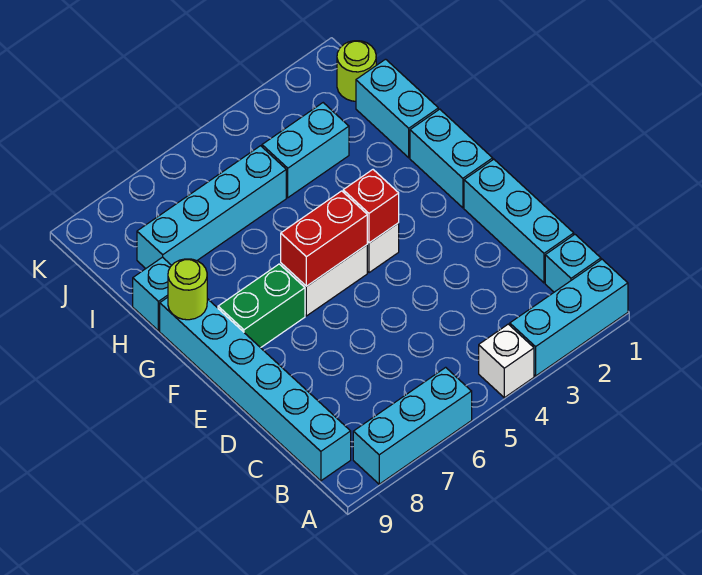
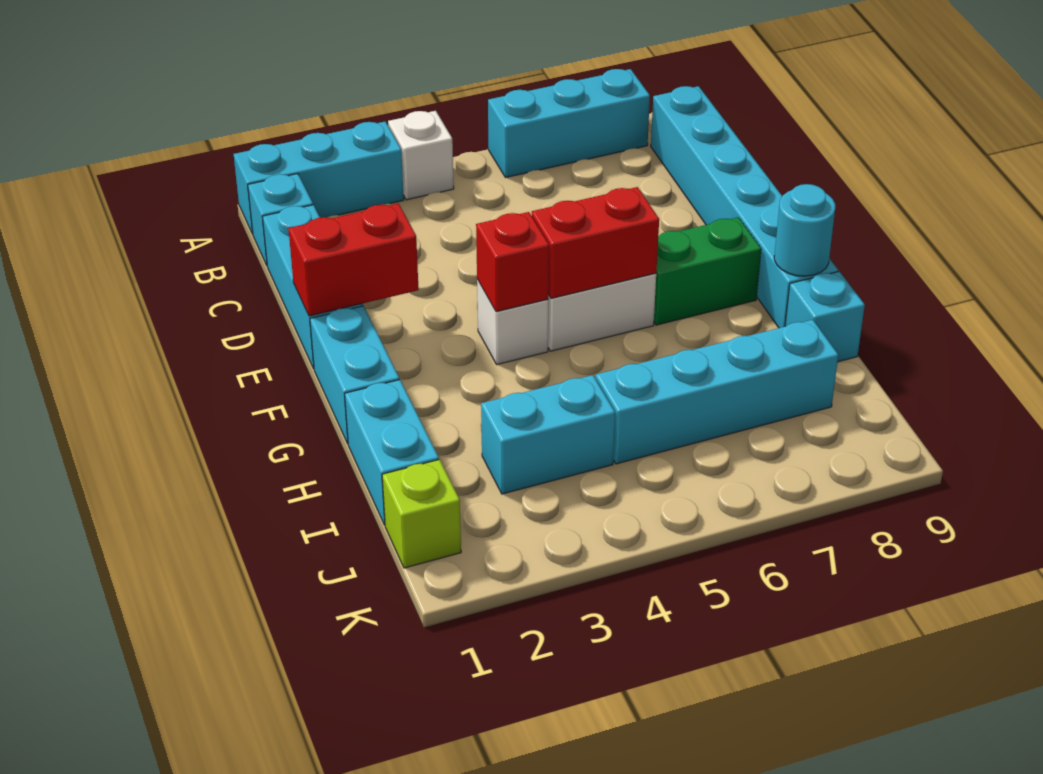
none -> red 1x2 brick [288,203,419,316]
lime 1x1 round brick [168,259,207,320] -> cyan 1x1 round brick [774,184,835,276]
lime 1x1 round brick [337,41,376,101] -> lime 1x1 brick [382,459,461,568]

